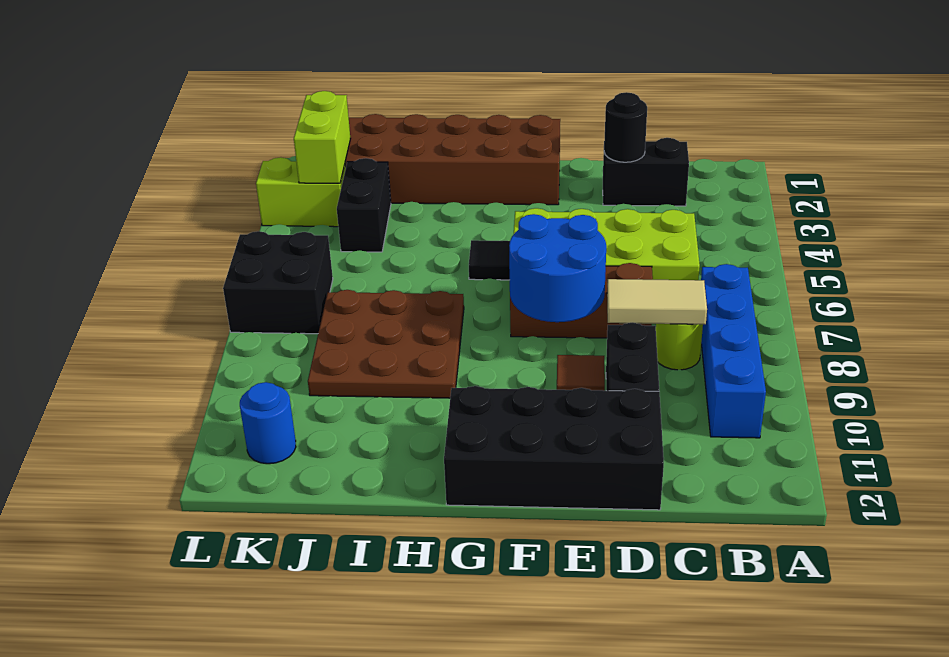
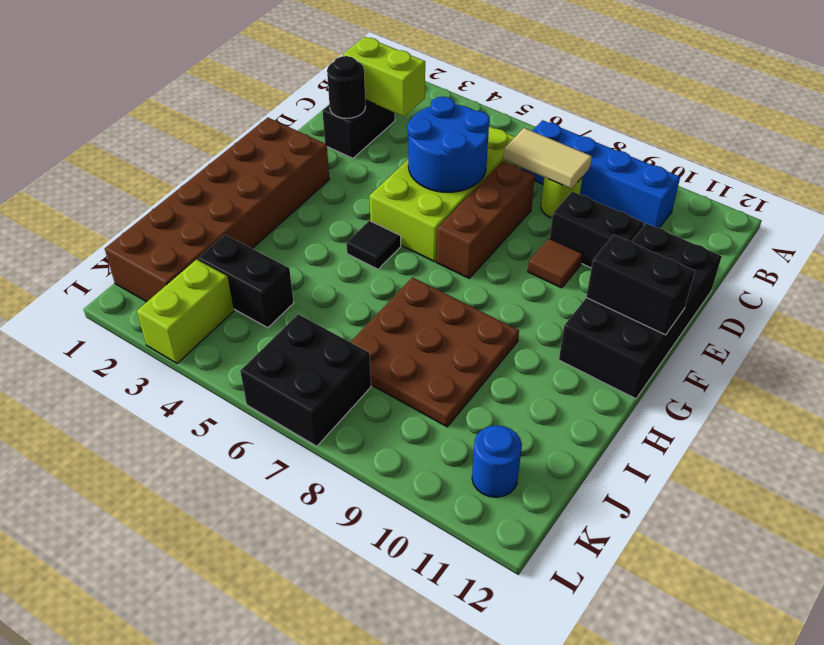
tan 1x2 tile [607,279,707,324] -> tan 1x2 tile turned to [504,128,592,189]
blue 2x2 round brick [509,214,606,322] -> blue 2x2 round brick moved to [408,97,490,192]
none -> black 1x2 brick [586,235,695,335]
lime 1x2 brick [294,91,351,183] -> lime 1x2 brick moved to [343,37,425,117]

